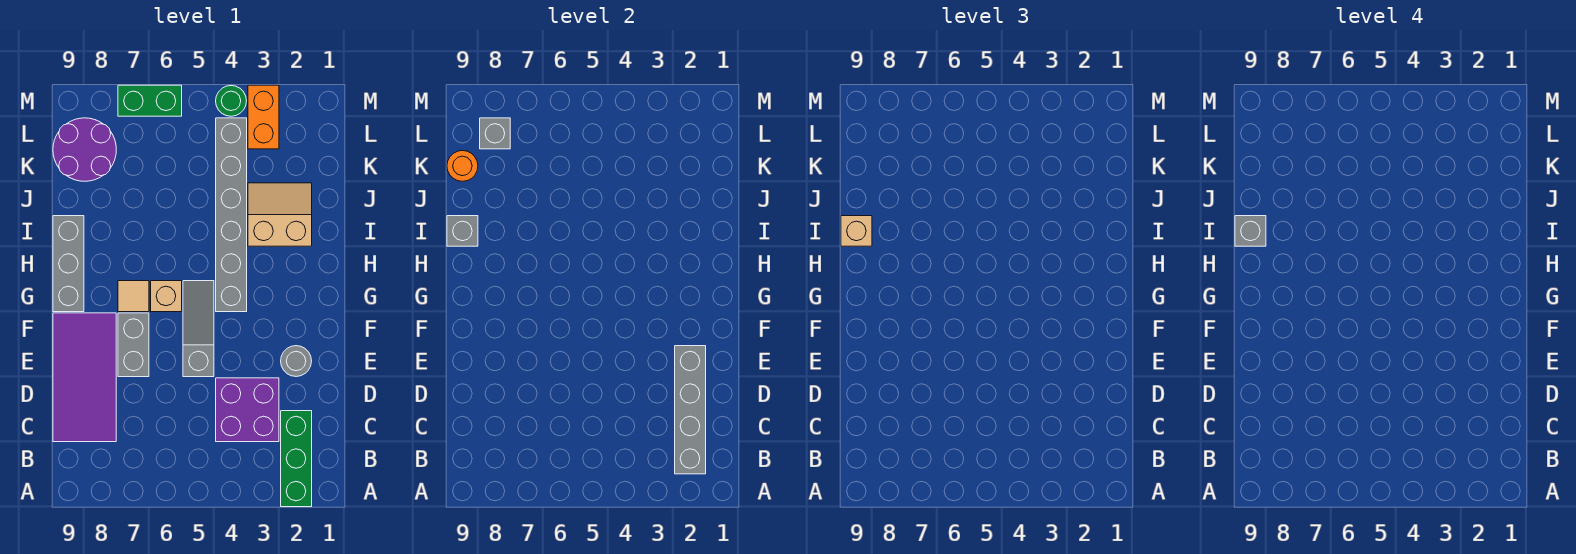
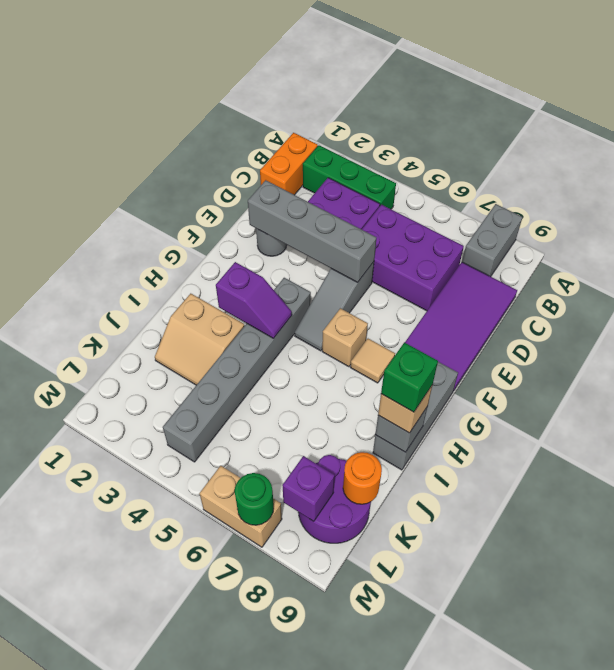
green 1x3 brick [281,411,312,507] -> green 1x3 brick turned to [303,145,396,209]
grey 1x4 brick [675,346,706,474] -> grey 1x4 brick turned to [248,180,376,282]
none -> purple 2x3 brick [362,205,464,311]
grey 1x2 brick [118,313,149,377] -> grey 1x2 brick moved to [462,204,522,277]
none -> purple 1x2 slope [216,262,292,339]
grey 1x1 brick [1235,216,1266,246] -> green 1x1 brick [381,342,438,412]
orange 1x2 brick [248,85,279,149] -> orange 1x2 brick moved to [260,133,318,195]
grey 1x1 brick [480,118,510,149] -> purple 1x1 brick [282,456,335,521]
green 1x1 round brick [216,86,246,116] -> green 1x1 round brick moved to [235,473,274,525]
green 1x2 brick [118,85,182,116] -> tan 1x2 brick [199,466,282,547]

